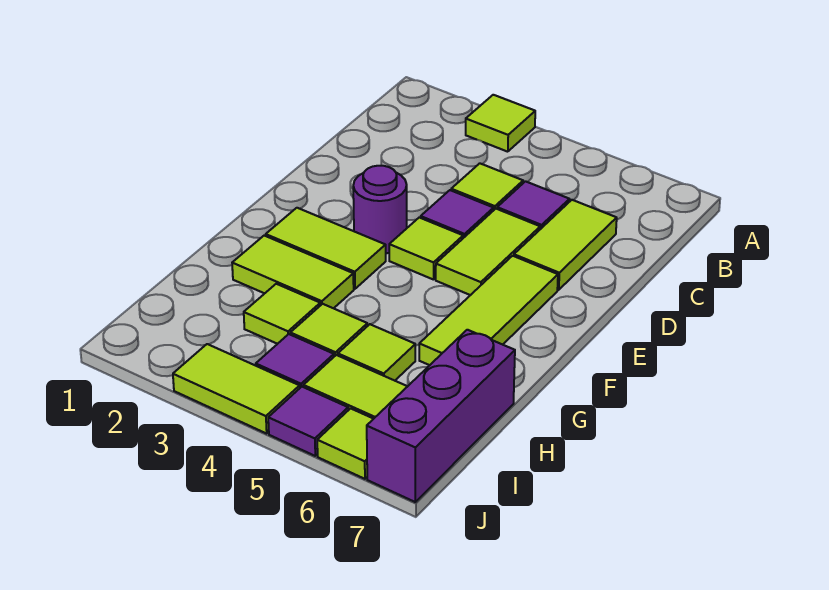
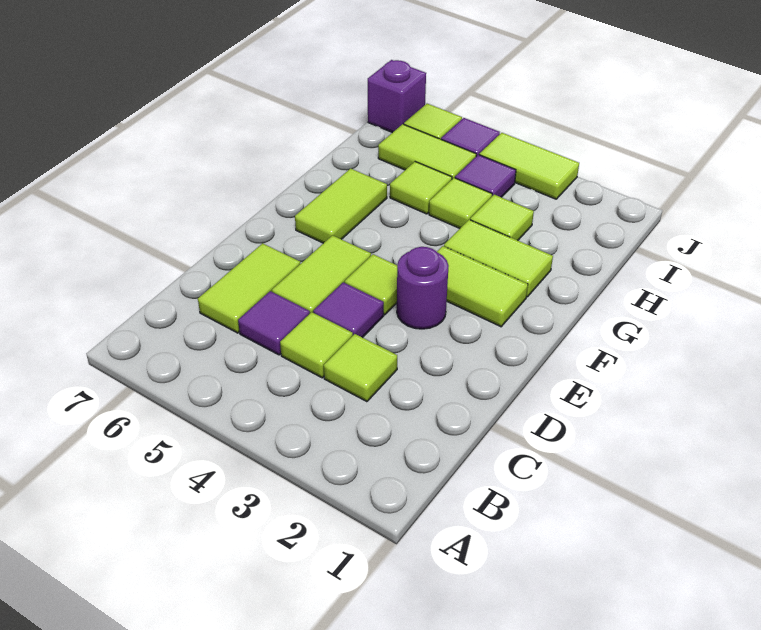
lime 1x1 tile [466,95,535,152] -> lime 1x1 tile moved to [324,334,397,402]
lime 1x3 tile [419,256,558,365] -> lime 1x2 tile [295,168,387,243]
purple 1x3 brick [367,330,515,502] -> purple 1x1 brick [368,60,426,133]

